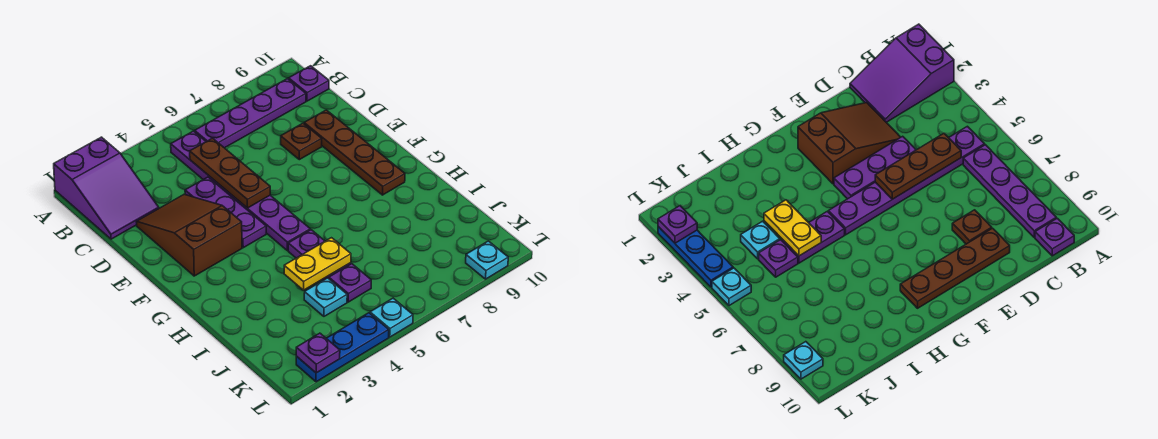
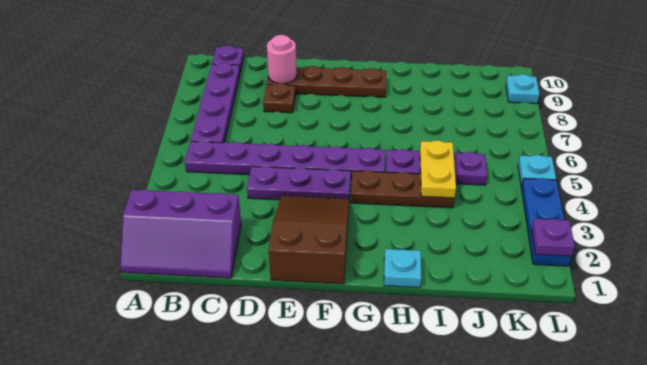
purple 2x3 slope [54,137,159,239] -> purple 2x3 slope turned to [120,189,241,278]
brown 1x3 plate [190,138,270,208] -> brown 1x3 plate moved to [351,170,455,208]
brown 2x3 slope [136,194,242,276] -> brown 2x3 slope turned to [269,196,349,284]
none -> pink 1x1 round brick [267,35,297,84]
cyan 1x1 plate [304,278,347,316] -> cyan 1x1 plate moved to [384,249,421,288]

